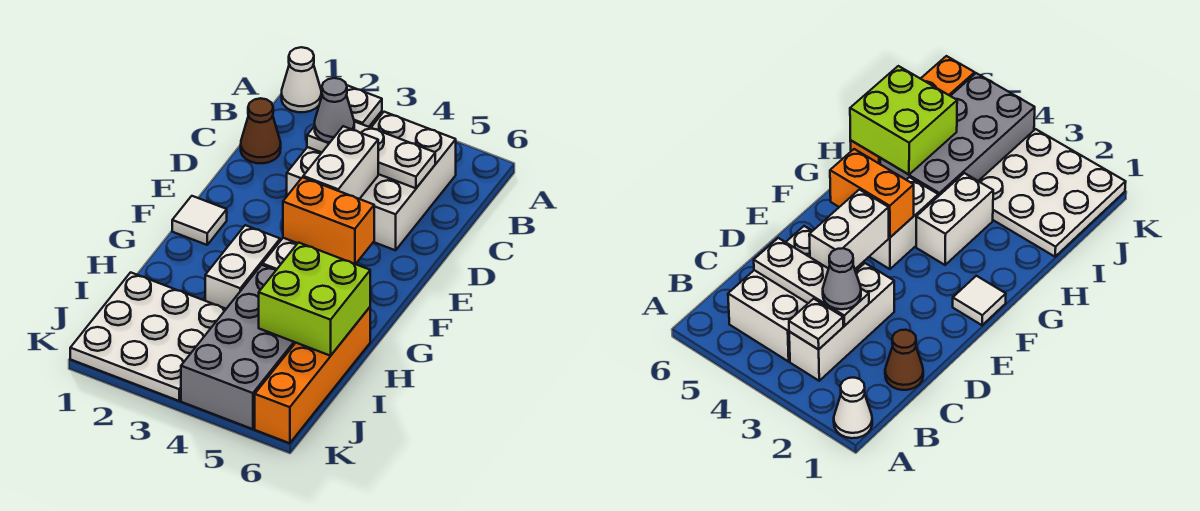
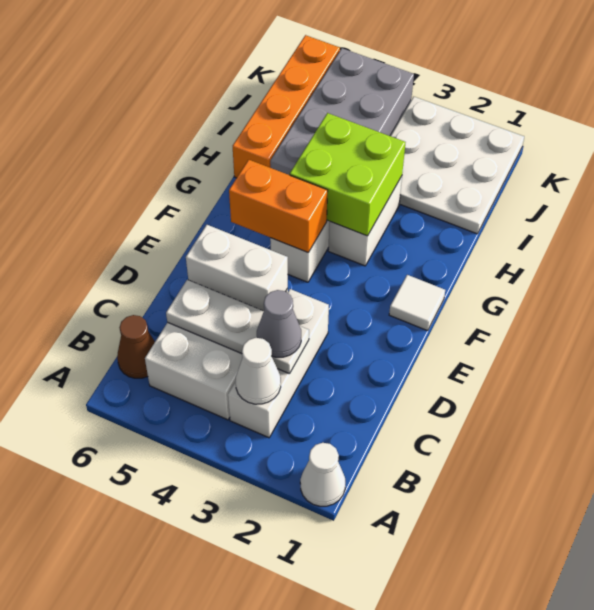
white 1x1 plate [347,85,382,127] -> white 1x1 cone [236,338,281,404]
brown 1x1 cone [241,98,281,163] -> brown 1x1 cone moved to [117,315,155,378]
white 1x2 brick [303,126,378,199] -> white 1x2 brick turned to [186,225,288,311]
lime 2x2 brick [259,243,370,356] -> lime 2x2 brick moved to [290,113,405,236]

